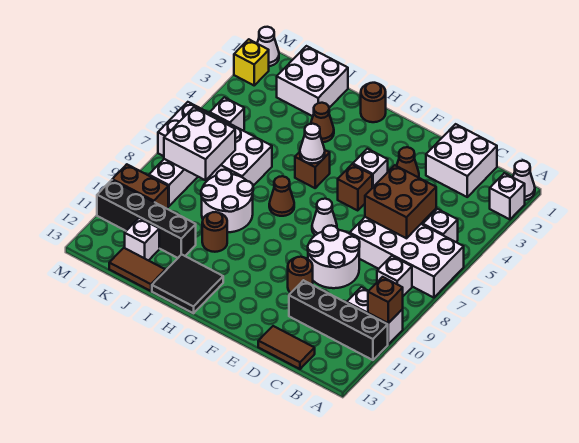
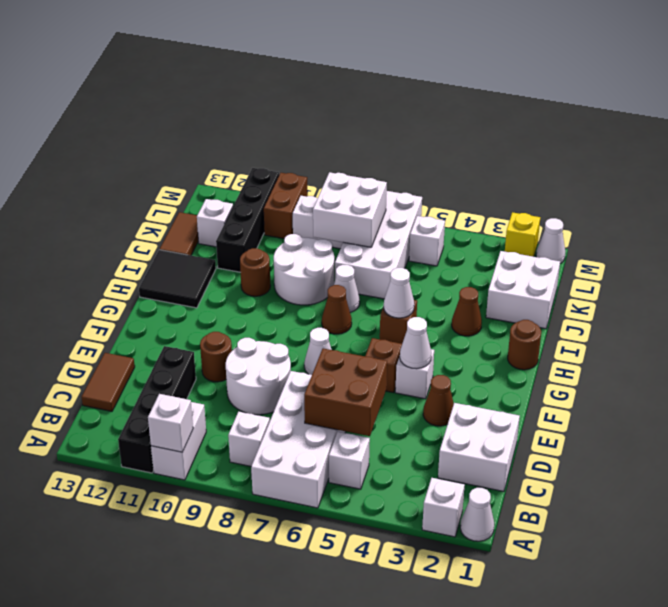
brown 1x1 brick [368,277,403,323] -> white 1x1 brick [148,394,193,452]
none -> white 1x1 cone [400,317,431,369]
none -> white 1x1 cone [334,265,360,312]

